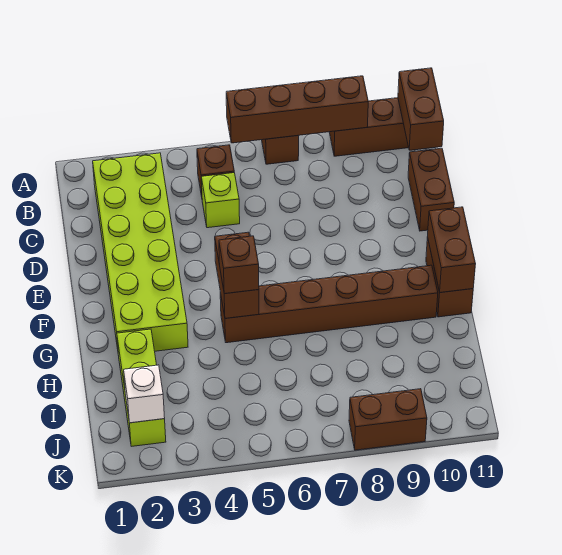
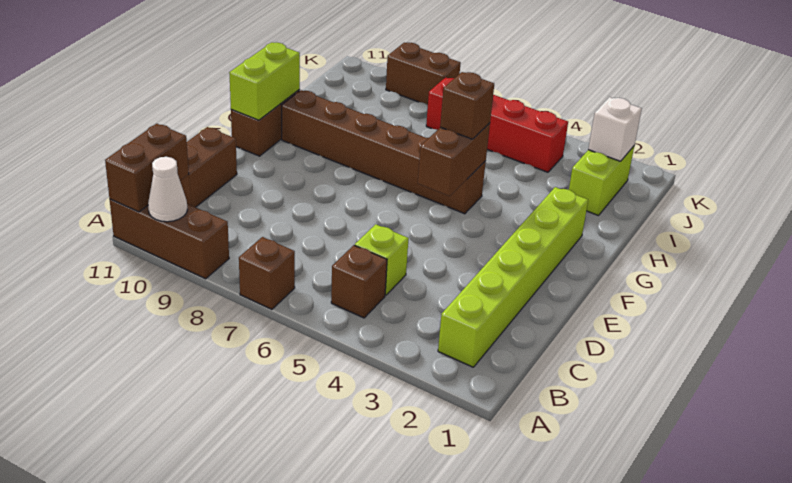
brown 1x4 brick [226,76,368,143] -> none
none -> white 1x1 cone [148,157,187,222]
lime 2x6 brick [93,153,188,351] -> lime 1x6 brick [438,187,588,367]
brown 1x2 brick [428,207,476,293] -> lime 1x2 brick [229,42,300,120]
lime 1x3 brick [117,329,166,446] -> lime 1x2 brick [569,146,634,216]
none -> red 1x4 brick [426,78,568,172]

